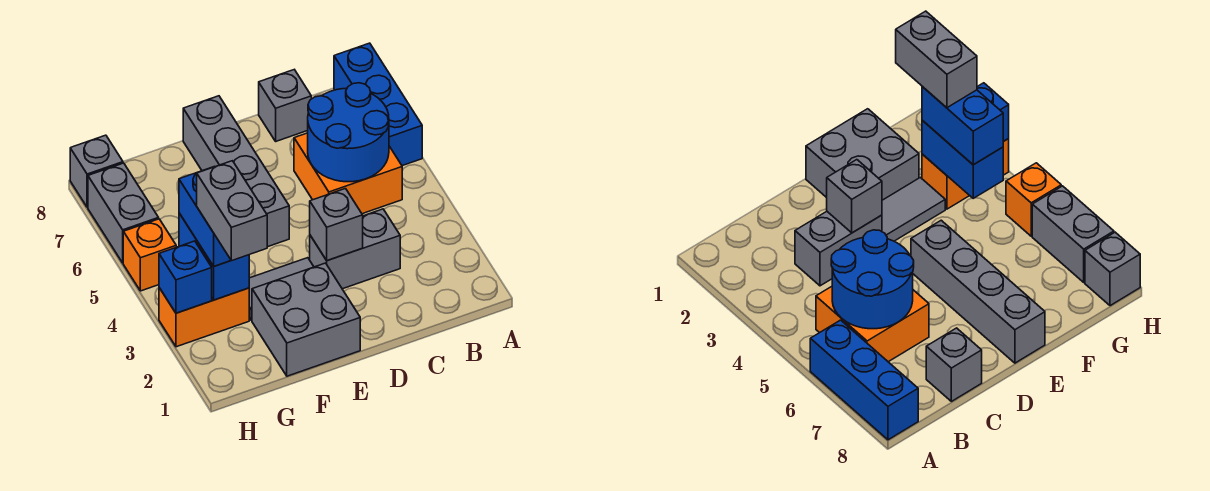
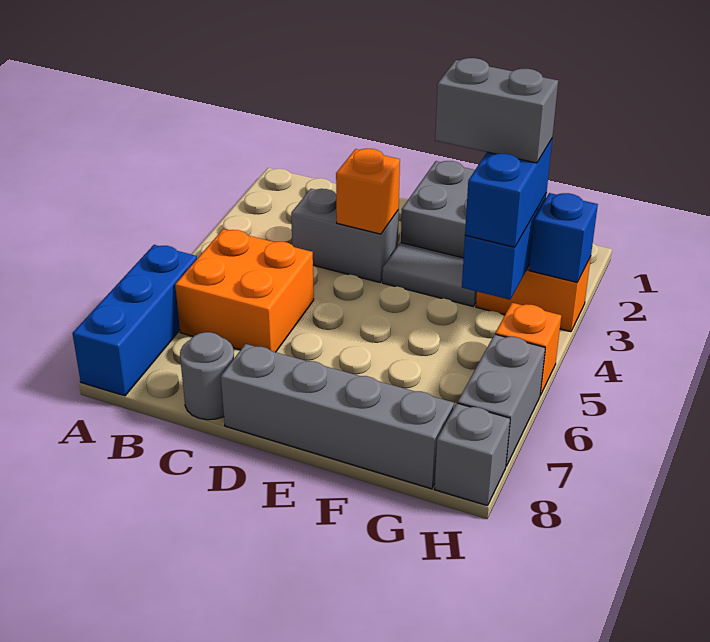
blue 2x2 round brick [308,83,389,182] -> none
grey 1x1 brick [259,70,311,141] -> grey 1x1 round brick [180,332,234,420]
grey 1x1 brick [310,189,363,261] -> orange 1x1 brick [336,149,400,234]
grey 1x4 brick [183,96,289,247] -> grey 1x4 brick turned to [221,344,454,489]
grey 1x2 brick [197,161,267,261] -> grey 1x2 brick turned to [435,58,558,163]

